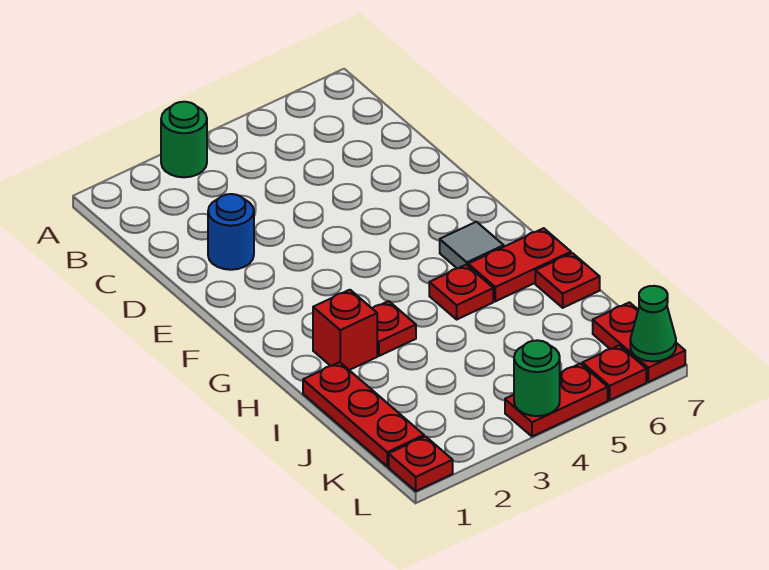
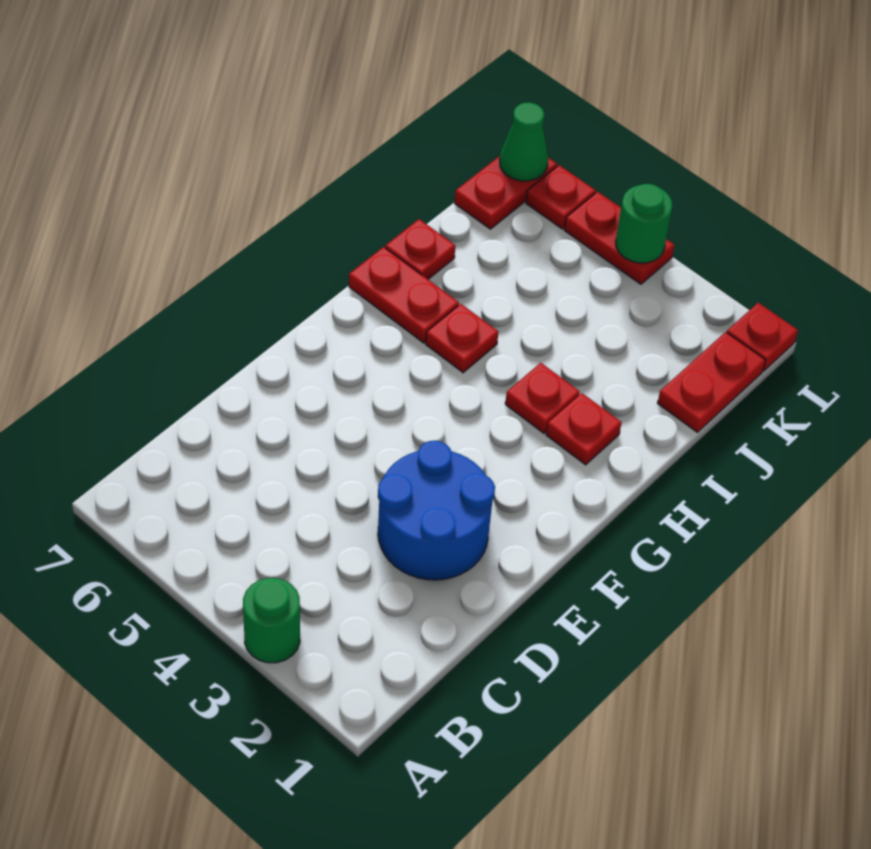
blue 1x1 round brick [208,194,254,270] -> blue 2x2 round brick [378,441,495,580]
grey 1x1 tile [440,222,504,268] -> none
red 1x1 brick [313,290,377,370] -> red 1x1 plate [546,393,621,465]
red 1x3 plate [303,362,424,466] -> red 1x2 plate [658,332,766,432]

